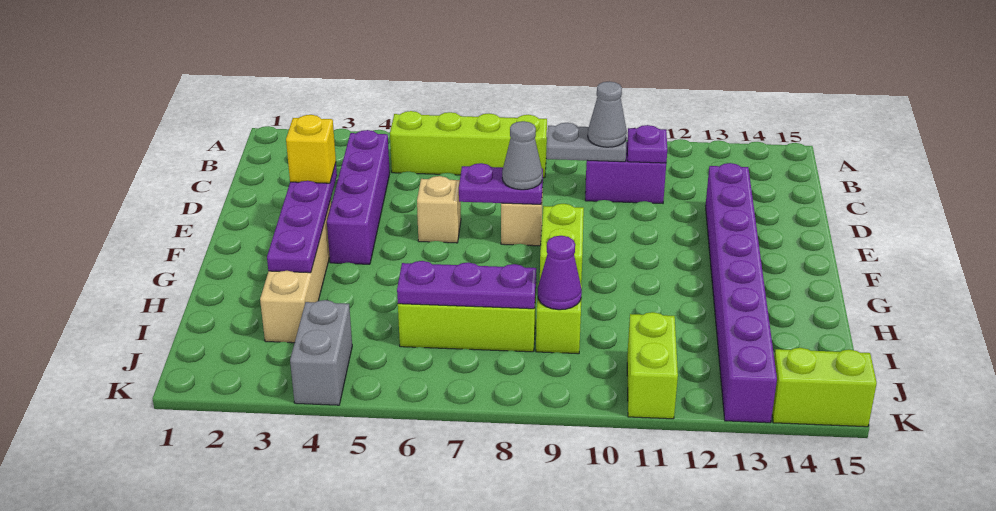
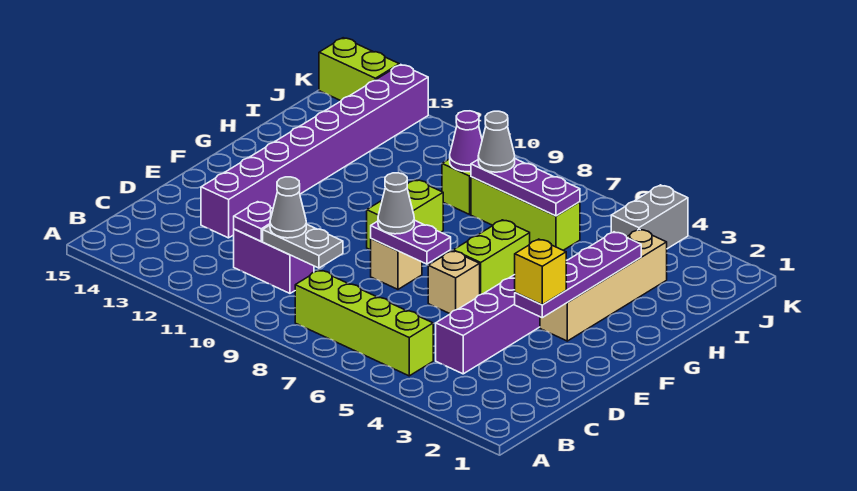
none -> grey 1x1 cone [478,111,515,172]
lime 1x2 brick [627,312,678,419] -> lime 1x2 brick moved to [453,220,530,295]

